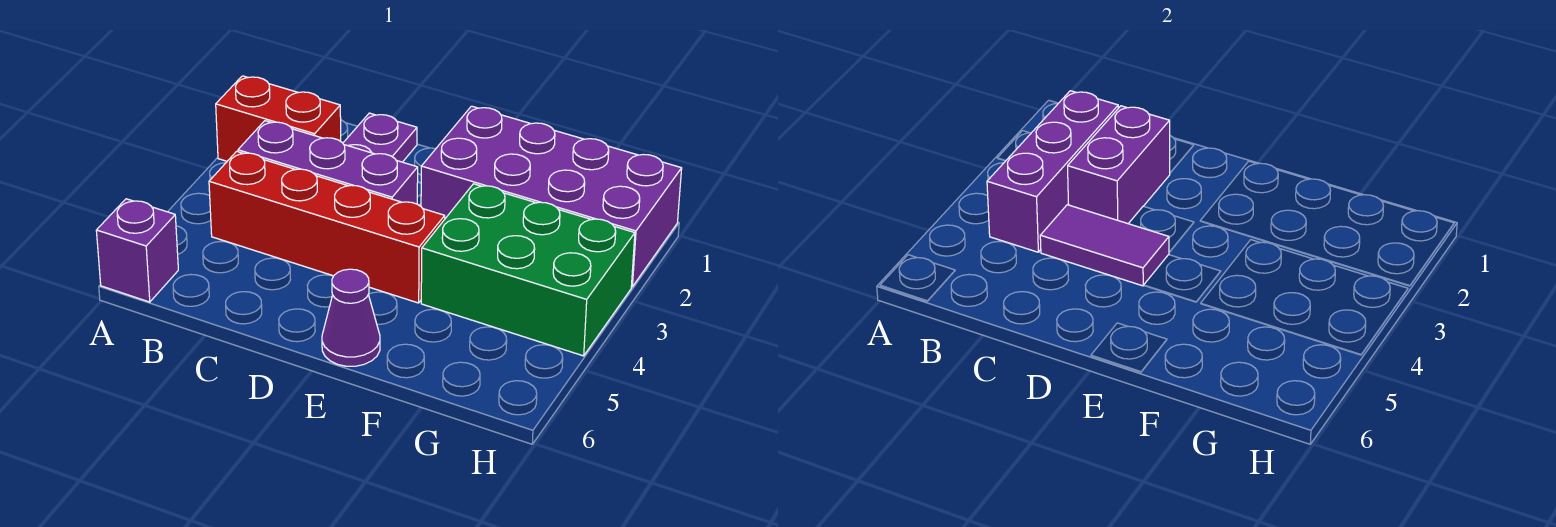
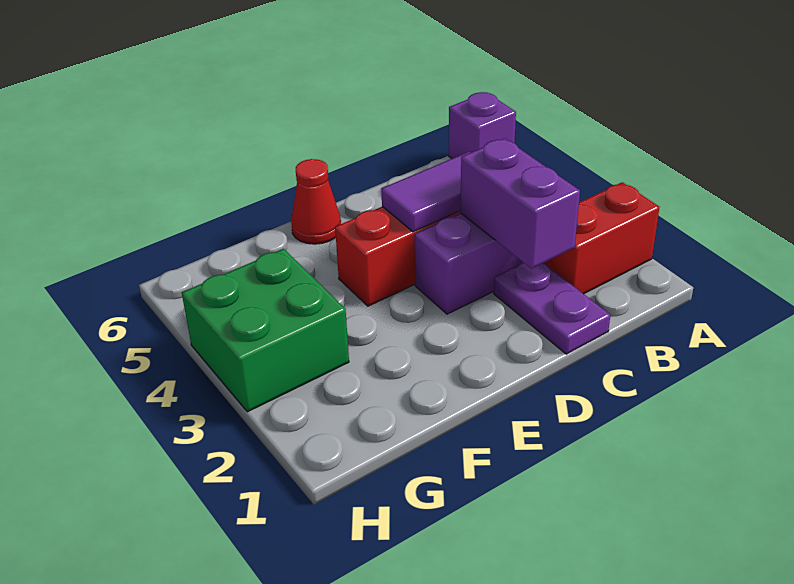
purple 1x3 brick [987,91,1118,252] -> none
purple 2x4 brick [421,106,682,287] -> none
purple 1x1 cone [322,269,380,366] -> red 1x1 cone [291,159,341,244]
green 2x3 brick [421,184,635,356] -> green 2x2 brick [182,249,349,412]

